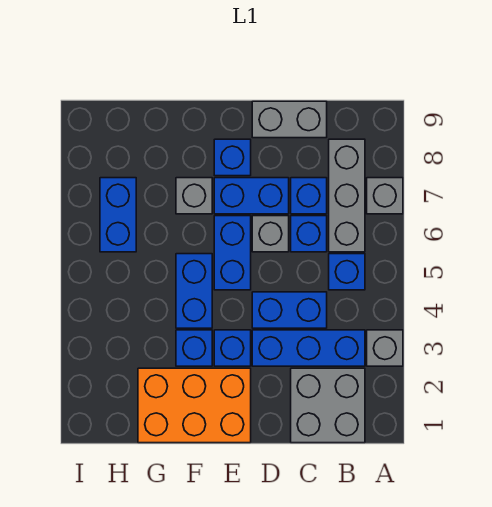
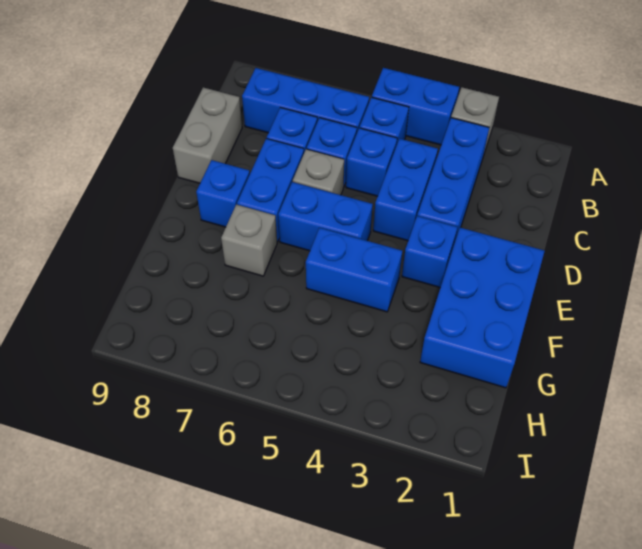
grey 1x1 brick [367,178,403,214] -> none
grey 2x2 brick [291,368,365,443] -> none
grey 1x3 brick [329,139,365,252] -> blue 1x3 brick [242,68,369,133]
orange 2x3 brick [138,368,251,443] -> blue 2x3 brick [420,228,545,388]
blue 1x1 brick [176,330,212,366] -> blue 1x1 brick moved to [346,128,397,196]
blue 1x2 brick [100,178,136,252] -> blue 1x2 brick moved to [372,68,459,145]

